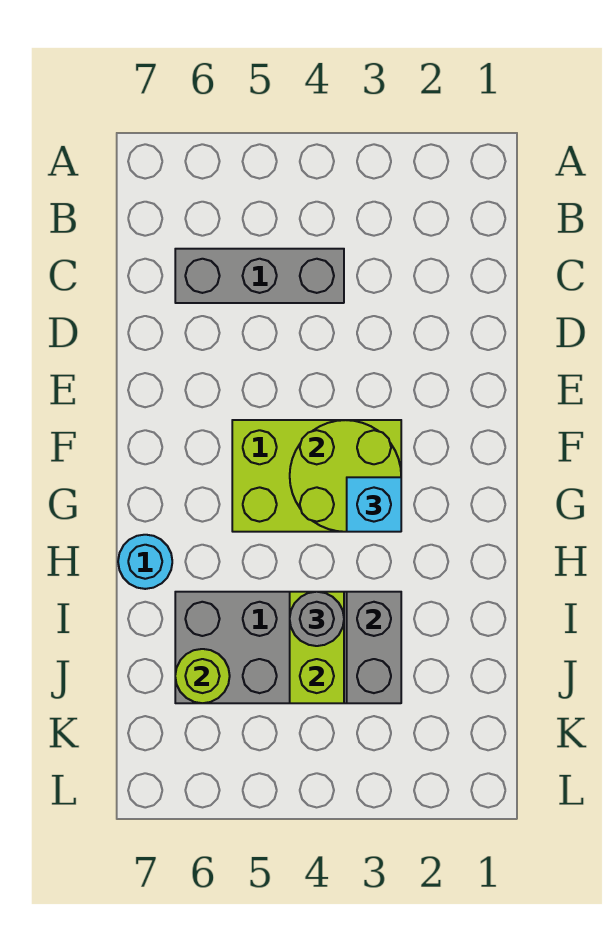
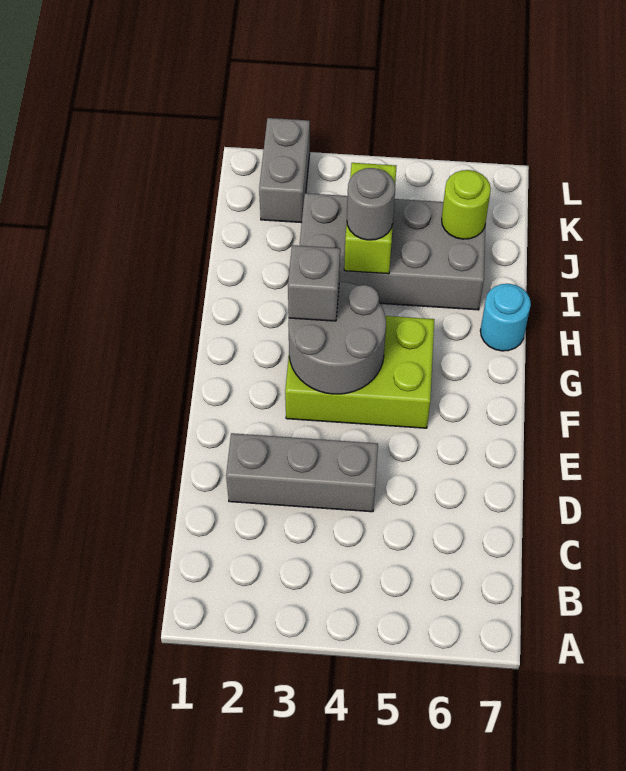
grey 1x3 brick [175,249,344,303] -> grey 1x3 brick moved to [226,433,378,512]
lime 2x2 round brick [290,420,401,532] -> grey 2x2 round brick [288,282,386,394]
cyan 1x1 brick [347,477,401,532] -> grey 1x1 brick [288,245,340,321]
grey 1x2 brick [347,592,401,703] -> grey 1x2 brick moved to [259,118,310,223]

